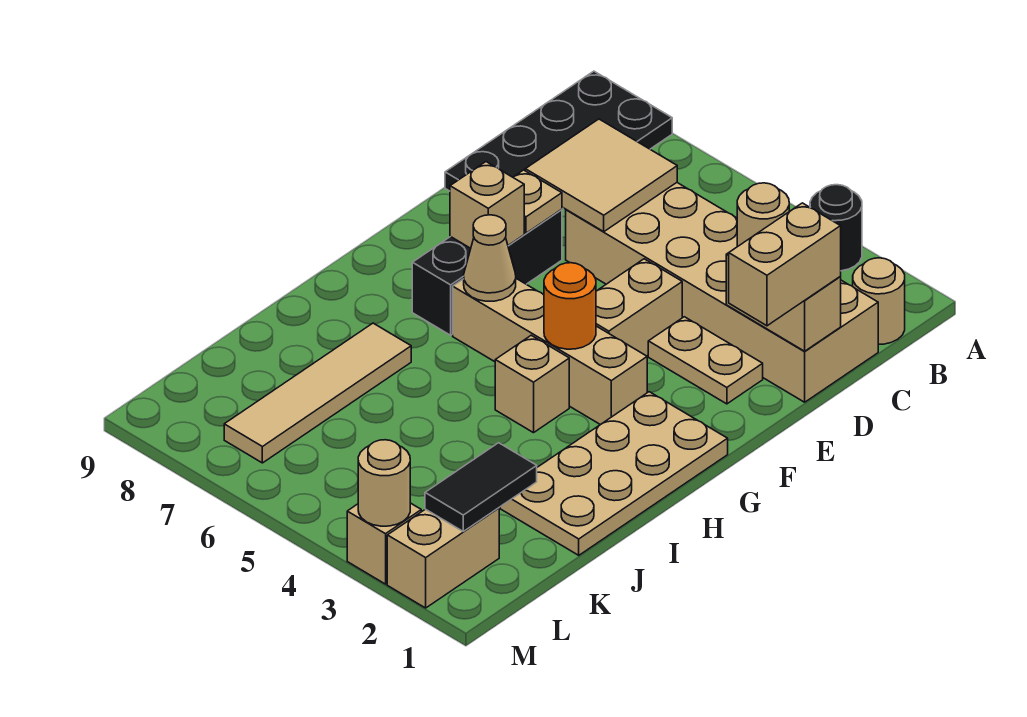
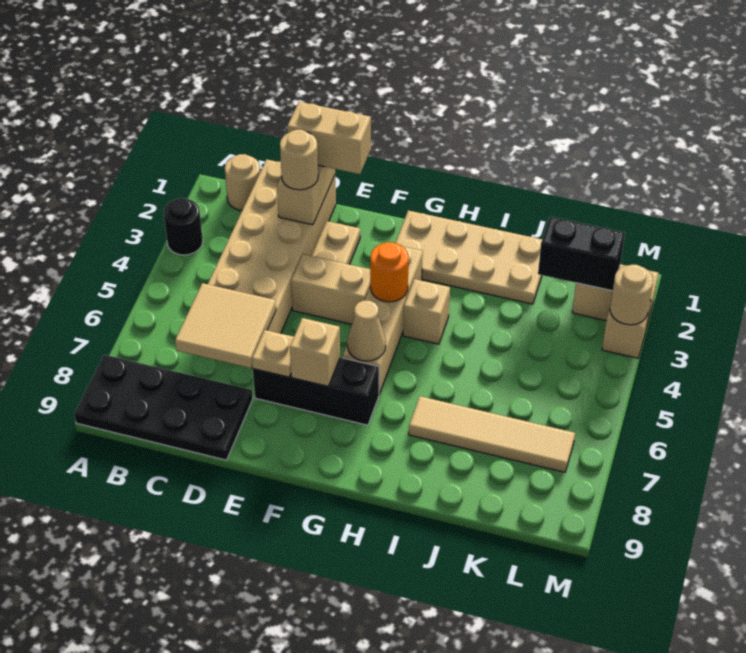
black 1x2 tile [425,443,537,531] -> black 1x2 brick [538,217,625,291]

